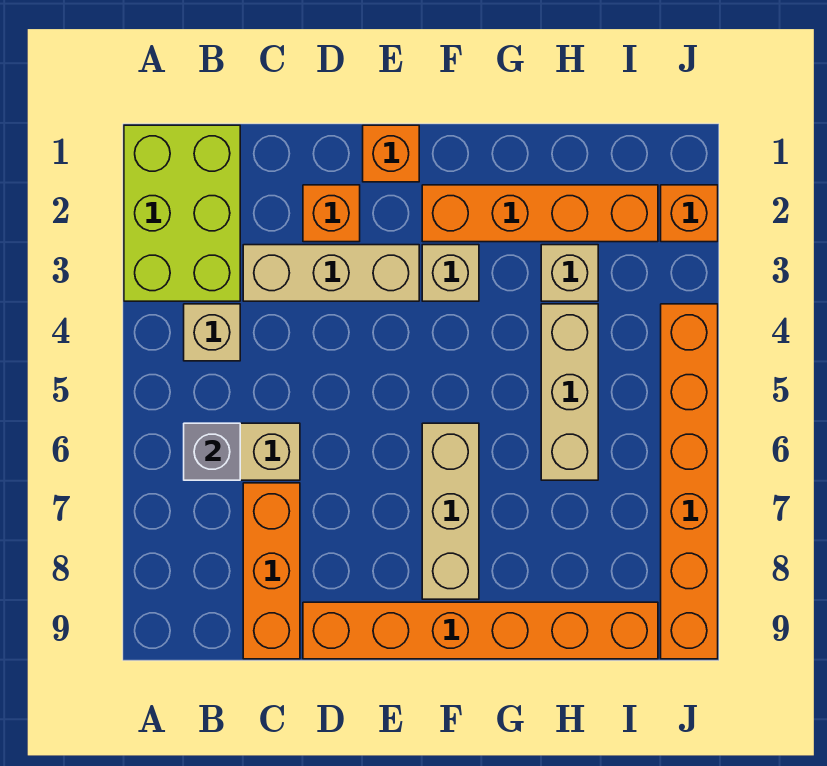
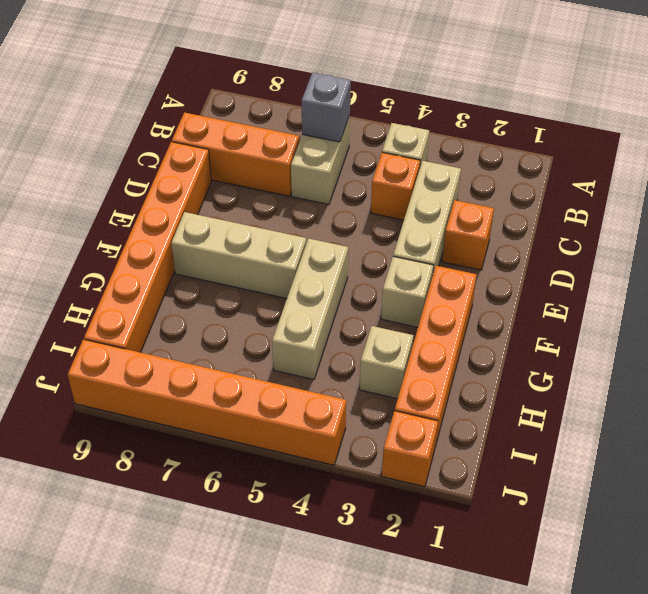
lime 2x3 brick [124,125,240,301] -> none
orange 1x1 brick [363,125,419,182] -> orange 1x1 brick moved to [371,153,420,220]
tan 1x3 brick [541,304,598,480] -> tan 1x3 brick turned to [272,238,348,380]

